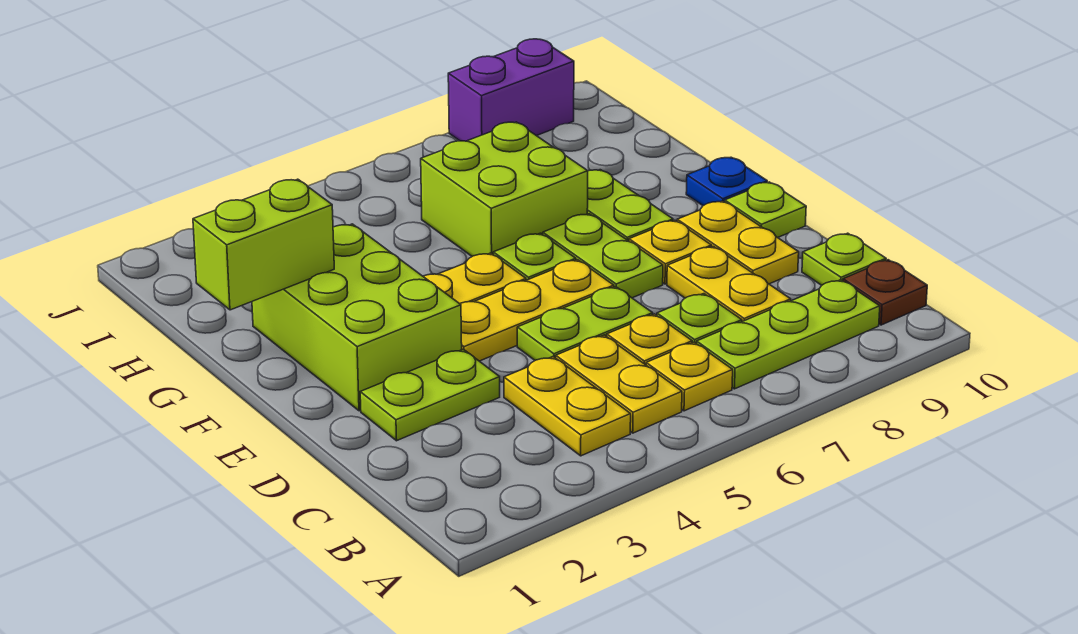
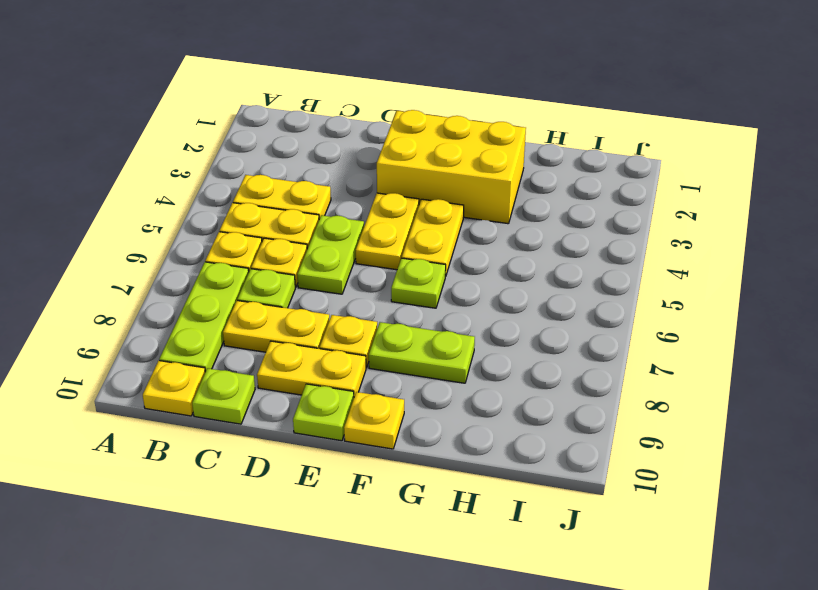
brown 1x1 plate [843,260,927,325] -> yellow 1x1 plate [143,361,205,416]
lime 1x2 plate [360,349,500,441] -> none
lime 2x3 brick [252,224,462,411] -> yellow 2x3 brick [377,110,526,224]
yellow 1x3 plate [460,260,614,361] -> yellow 1x2 plate [356,193,419,270]
lime 1x2 plate [543,214,663,298] -> none
blue 1x1 plate [686,157,767,206] -> yellow 1x1 plate [344,392,404,449]
lime 1x2 brick [193,179,334,310] -> none
lime 2x2 brick [421,122,588,256] -> none
purple 1x2 brick [448,39,574,141] -> none

